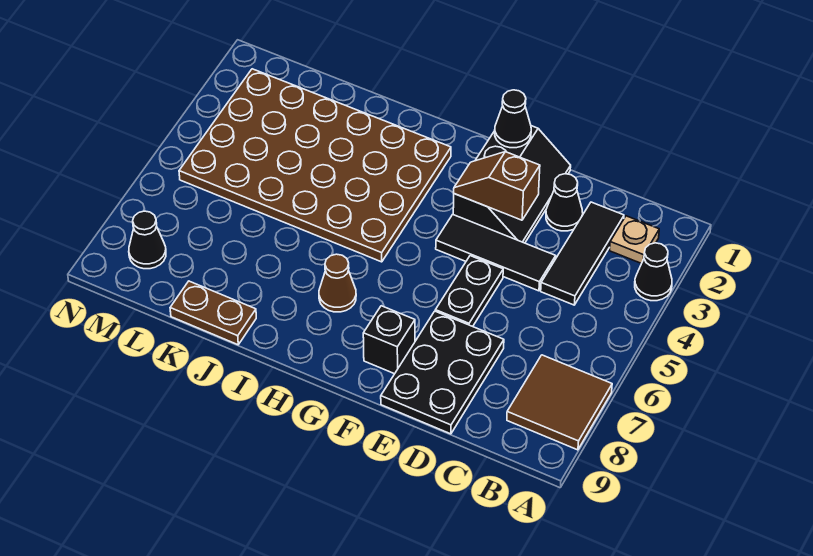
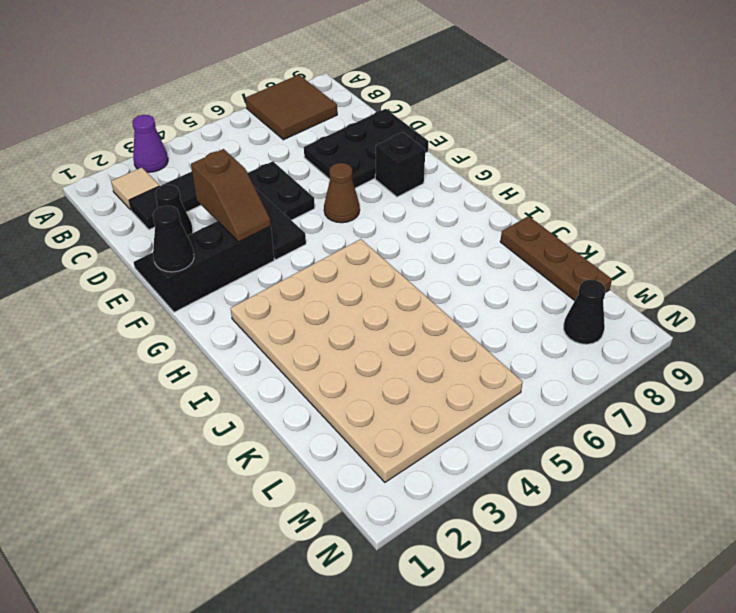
black 1x1 cone [635,243,672,301] -> purple 1x1 cone [132,115,168,172]
tan 1x1 plate [610,216,659,263] -> tan 1x1 tile [111,167,159,210]
black 1x2 plate [435,256,503,327] -> black 1x2 plate turned to [248,161,315,220]
brown 4x6 plate [179,69,451,262] -> tan 4x6 plate [231,239,523,482]
brown 1x1 cone [319,254,356,312] -> brown 1x1 cone moved to [324,163,360,223]
brown 1x2 plate [170,281,256,345] -> brown 1x3 plate [500,216,612,301]

